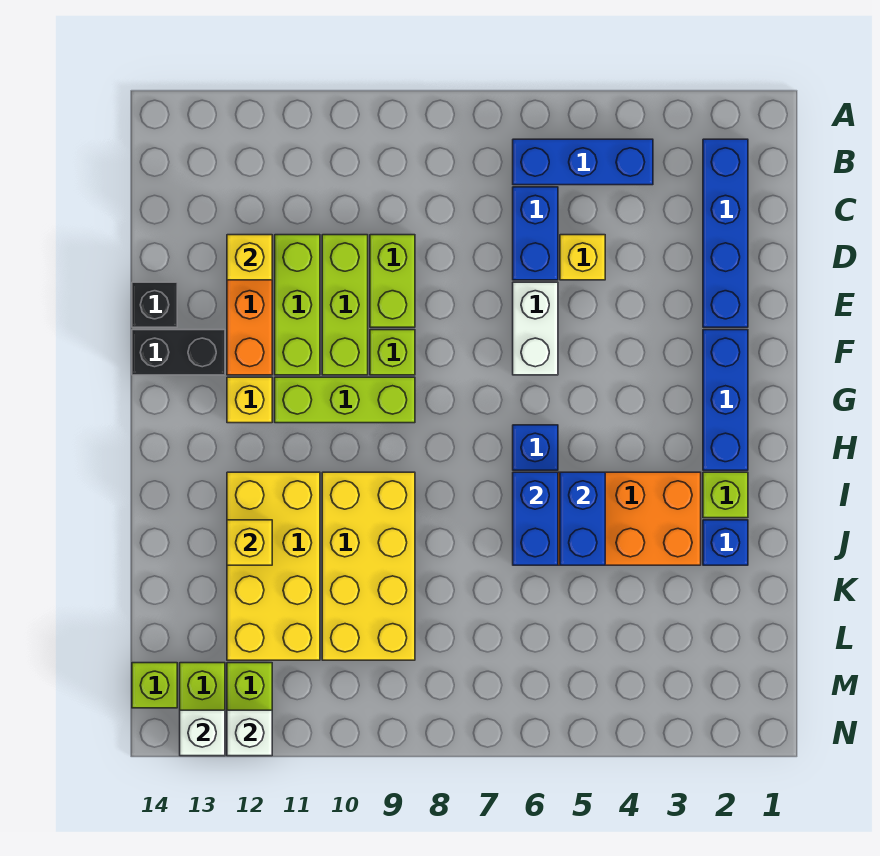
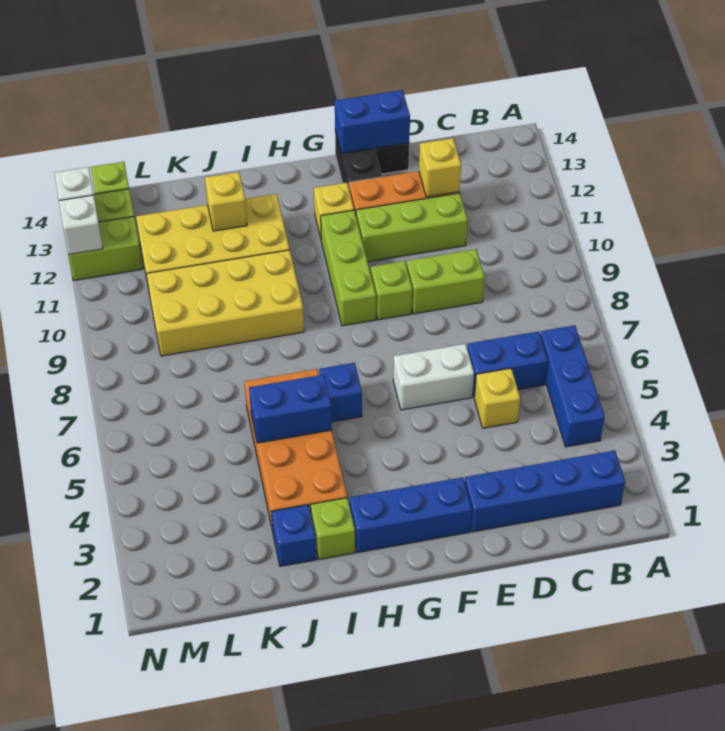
lime 1x3 brick [322,235,368,375] -> none
blue 1x2 brick [513,472,558,565] -> blue 1x2 brick moved to [335,90,410,153]

